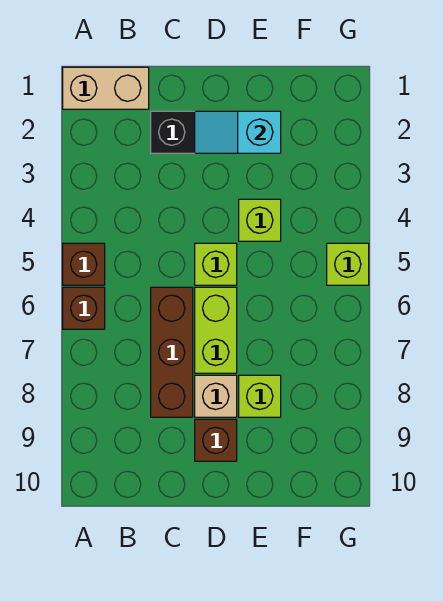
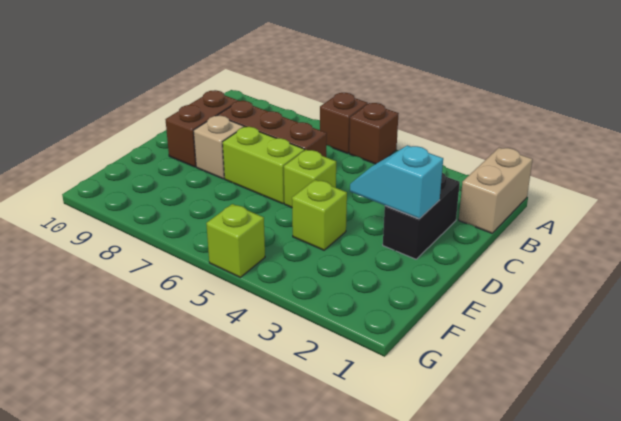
cyan 1x2 slope [195,111,281,153] -> cyan 1x2 slope turned to [350,145,443,219]
brown 1x1 brick [195,419,237,461] -> brown 1x2 brick [165,90,238,167]
lime 1x1 brick [239,375,281,417] -> none

